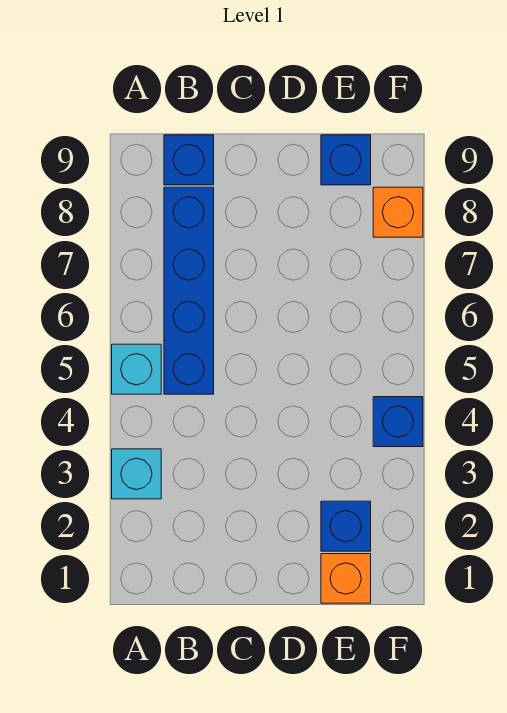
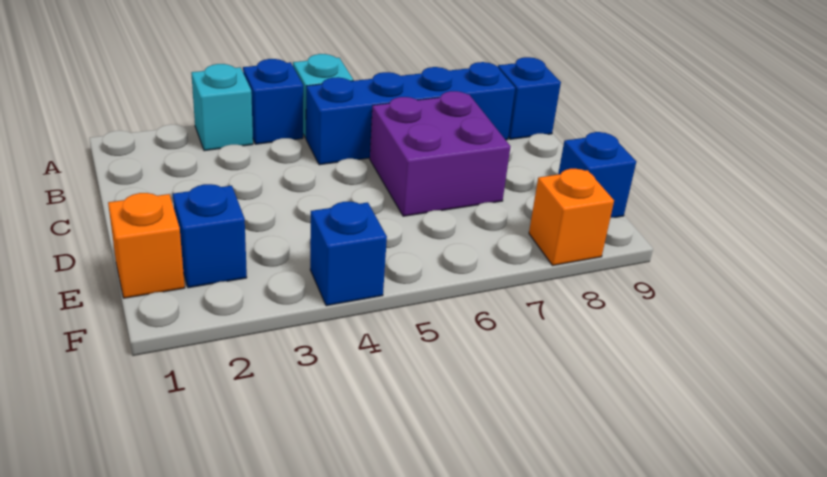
none -> blue 1x1 brick [243,59,303,144]
none -> purple 2x2 brick [370,91,511,216]

